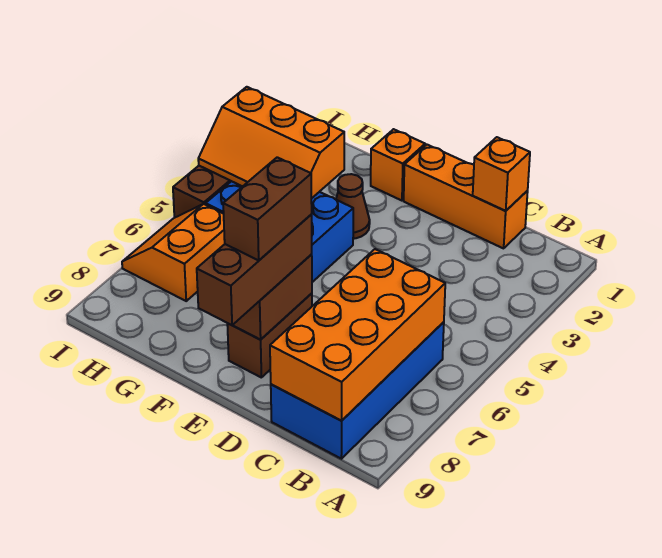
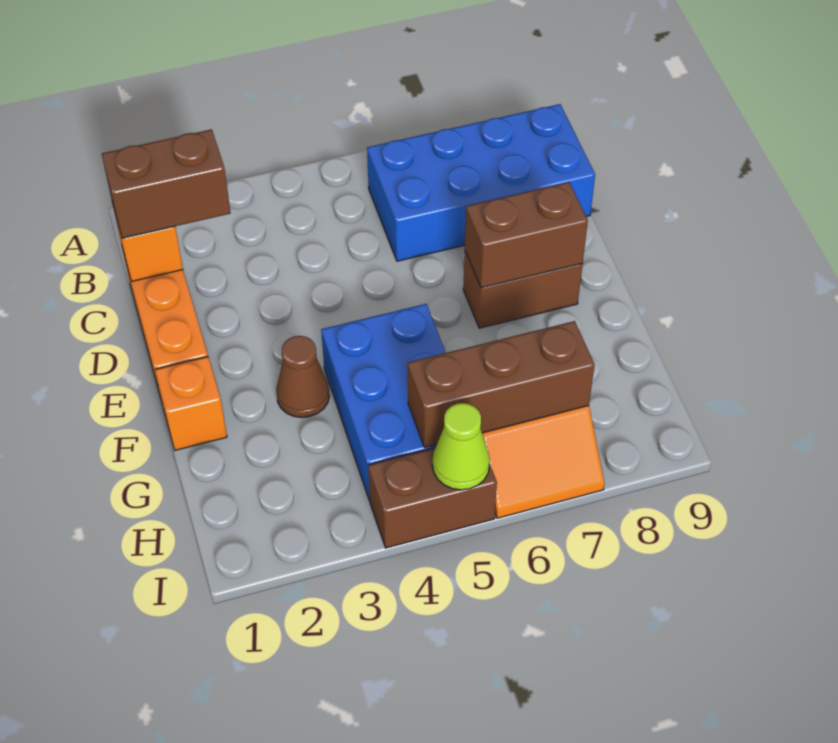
orange 2x4 brick [270,249,445,421] -> none
brown 1x3 brick [197,215,312,325] -> brown 1x3 brick moved to [408,321,595,447]
brown 1x2 brick [223,157,312,260] -> brown 1x2 brick moved to [102,129,231,238]
orange 2x3 slope [198,87,344,199] -> none
none -> lime 1x1 cone [432,403,490,490]

